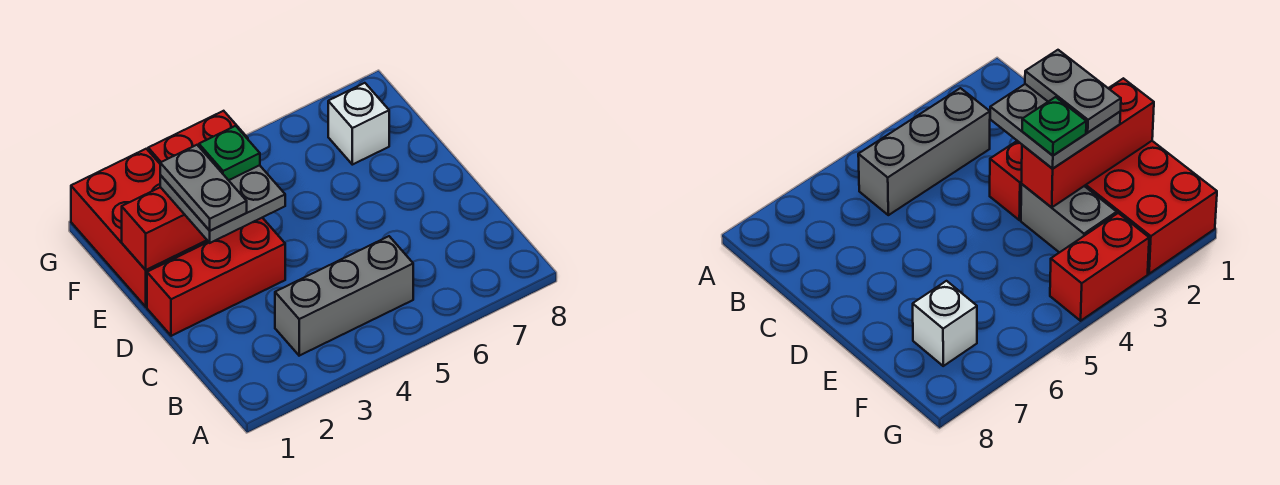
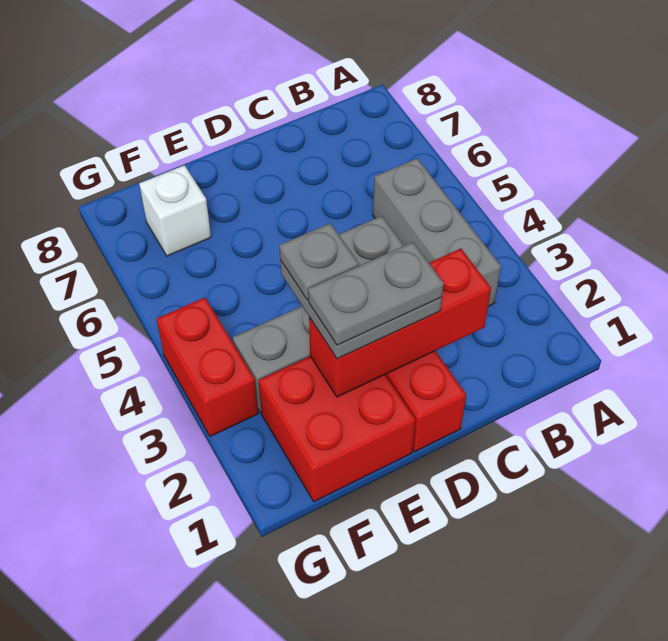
red 2x3 brick [71,149,208,307] -> red 2x2 brick [259,356,416,502]
red 1x3 brick [122,187,207,270] -> red 1x3 brick turned to [309,249,491,397]
green 1x1 plate [199,126,260,180] -> grey 1x1 plate [279,223,359,300]

